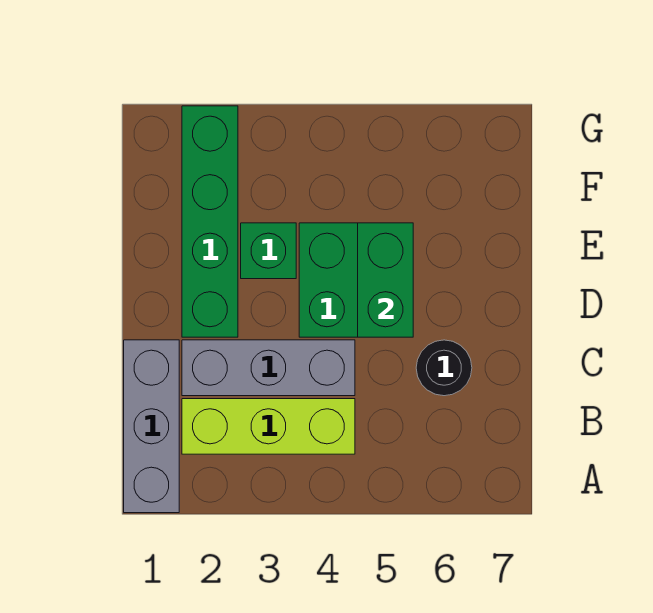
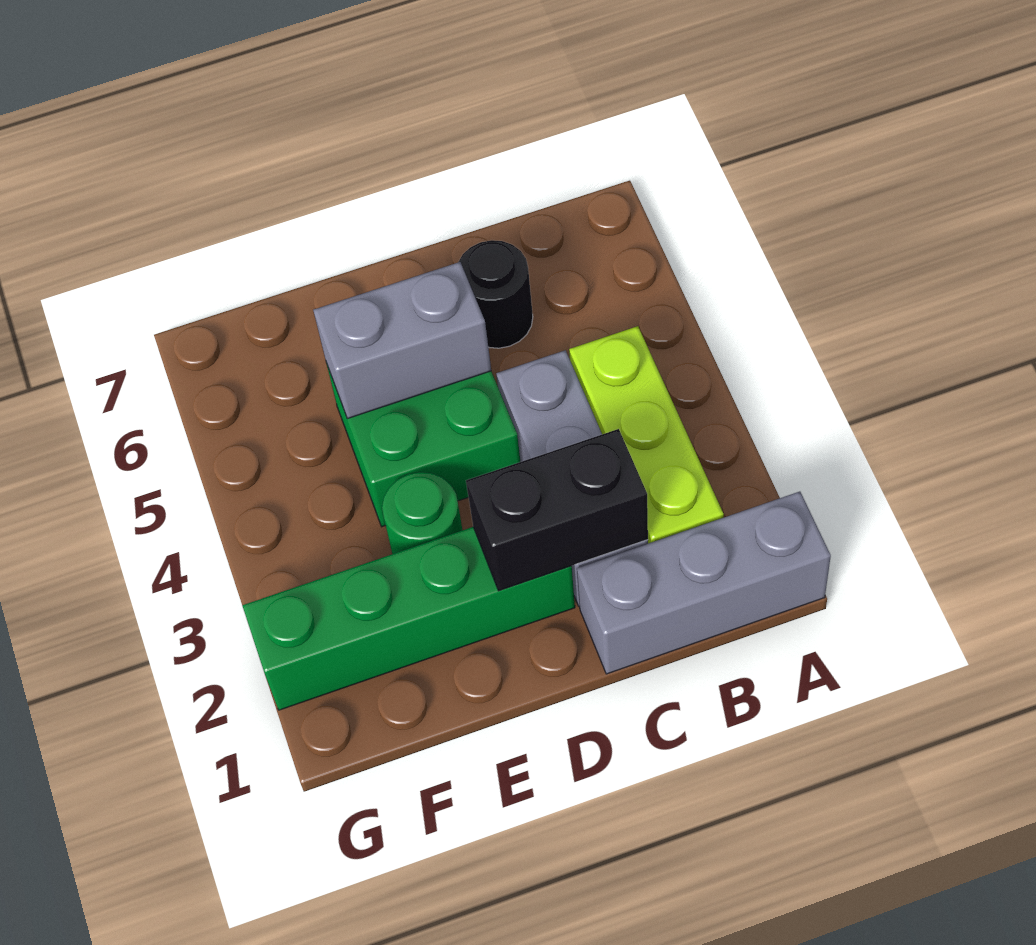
none -> black 1x2 brick [466,429,648,591]
green 1x2 brick [358,223,413,337] -> grey 1x2 brick [313,262,491,419]
green 1x1 brick [241,223,296,279] -> green 1x1 round brick [382,472,462,554]

